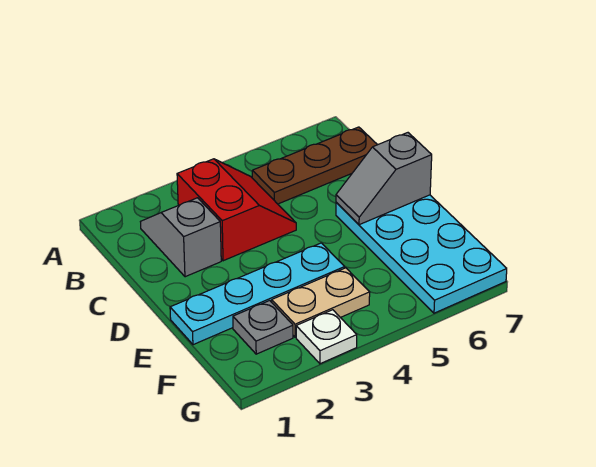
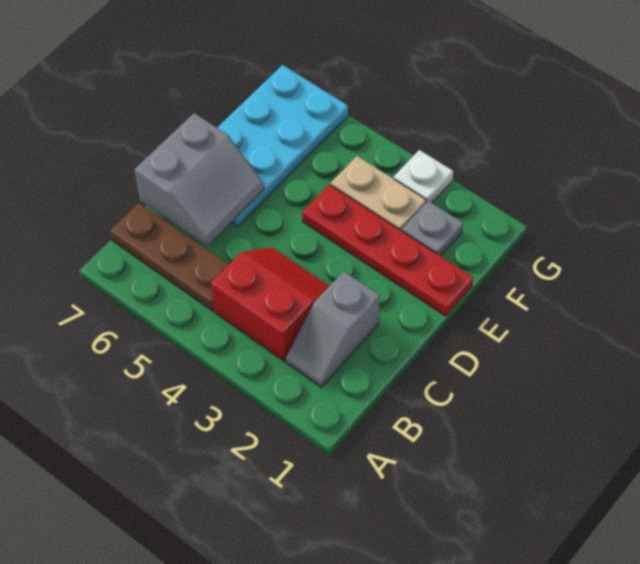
red 2x2 slope [177,159,296,261] -> red 2x2 slope turned to [211,247,329,361]
grey 1x2 slope [336,133,432,225] -> grey 2x2 slope [134,113,264,246]
cyan 1x4 plate [170,243,345,345] -> red 1x4 plate [302,184,473,316]

